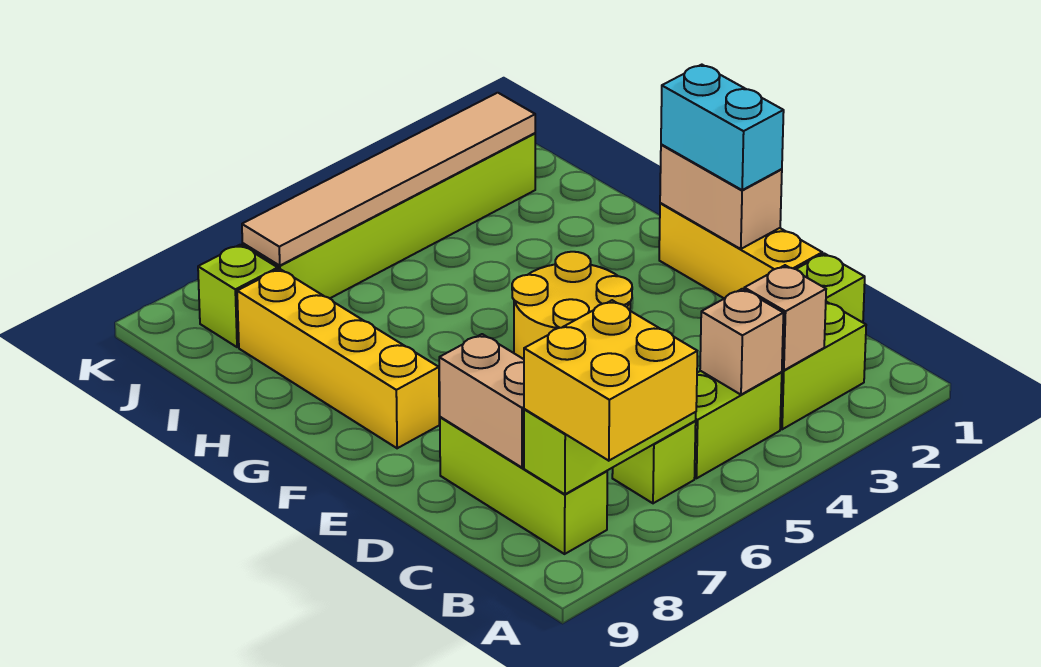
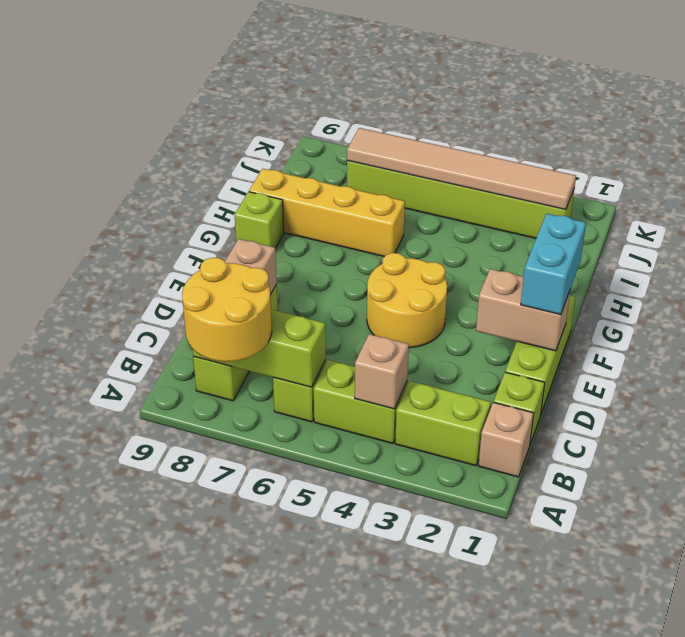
yellow 2x2 brick [524,300,697,461] -> yellow 2x2 round brick [182,258,272,362]
tan 1x1 brick [744,265,826,370] -> tan 1x1 brick moved to [478,402,534,477]
yellow 1x3 brick [659,203,822,299] -> lime 1x3 brick [505,296,576,413]
tan 1x2 brick [660,145,782,249] -> tan 1x2 brick turned to [476,269,570,351]
yellow 1x4 brick [237,269,439,448] -> yellow 1x4 brick turned to [249,169,405,257]
lime 1x1 brick [198,245,278,347] -> lime 1x1 brick moved to [235,192,284,248]

